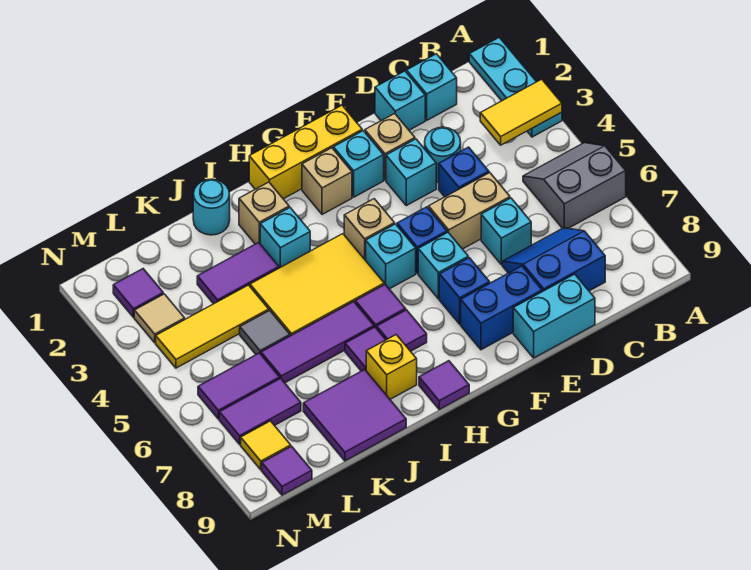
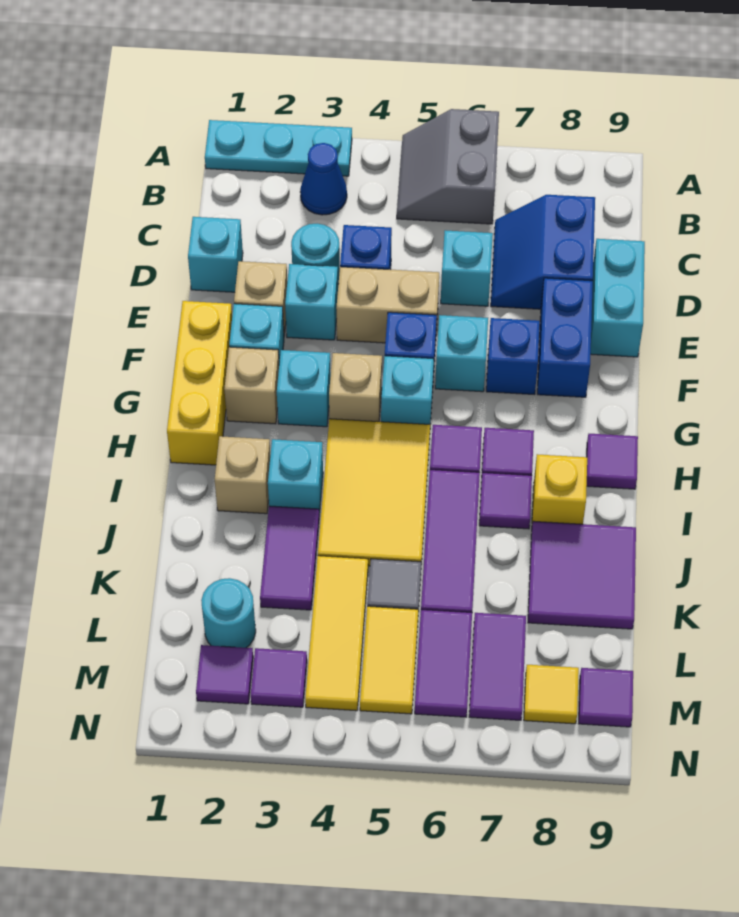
yellow 1x2 tile [480,79,562,145] -> yellow 1x2 tile moved to [360,606,418,714]
none -> blue 1x1 cone [300,143,347,215]
cyan 1x1 brick [407,54,457,120] -> cyan 1x1 brick moved to [277,350,331,427]
tan 1x2 brick [429,173,510,249] -> tan 1x2 brick turned to [336,267,439,343]
cyan 1x1 round brick [193,179,230,235] -> cyan 1x1 round brick moved to [201,578,256,648]
tan 1x1 tile [134,294,185,343] -> purple 1x1 tile [251,648,307,707]

